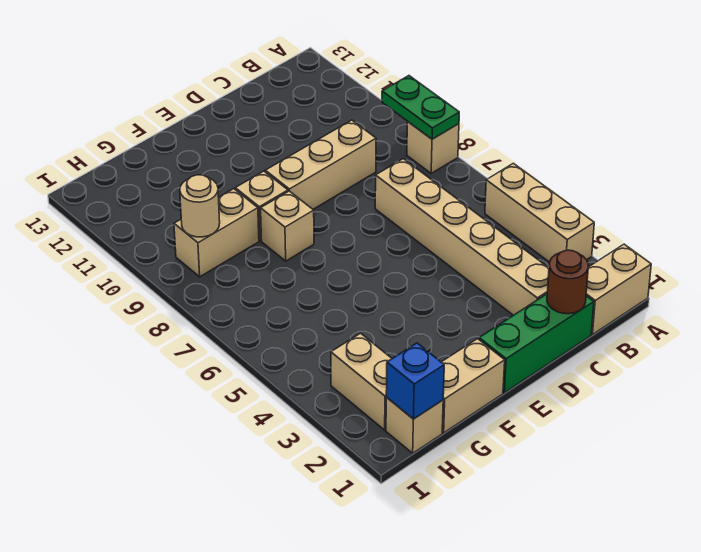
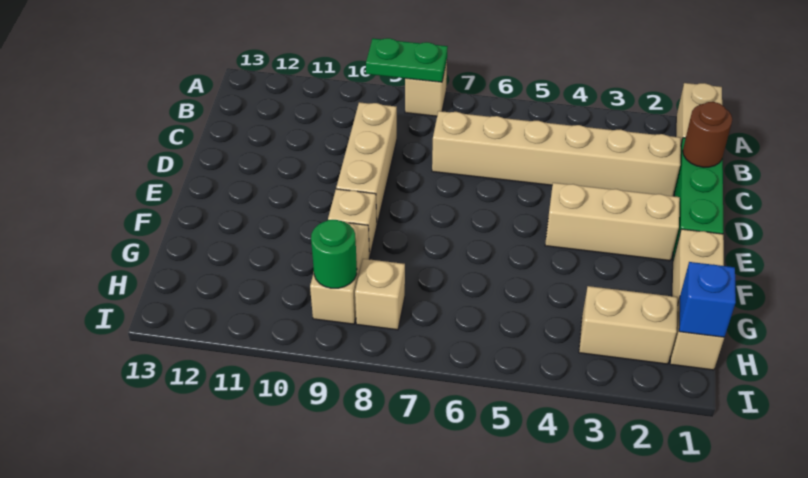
tan 1x3 brick [485,163,594,262] -> tan 1x3 brick moved to [545,183,680,261]
tan 1x1 brick [261,191,314,261] -> tan 1x1 brick moved to [355,259,405,330]
tan 1x1 round brick [180,175,220,237] -> green 1x1 round brick [311,220,357,288]

